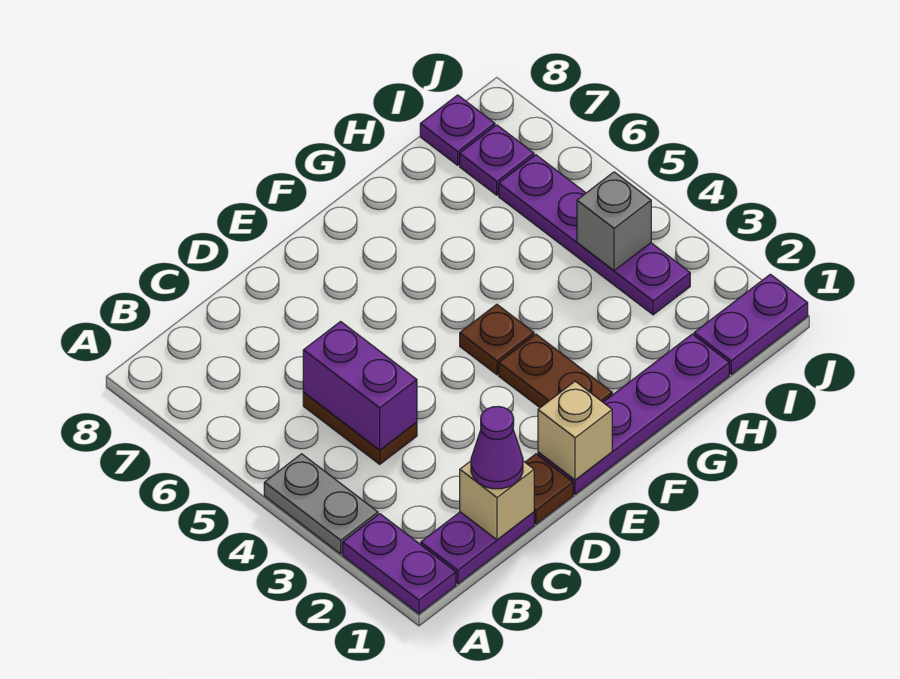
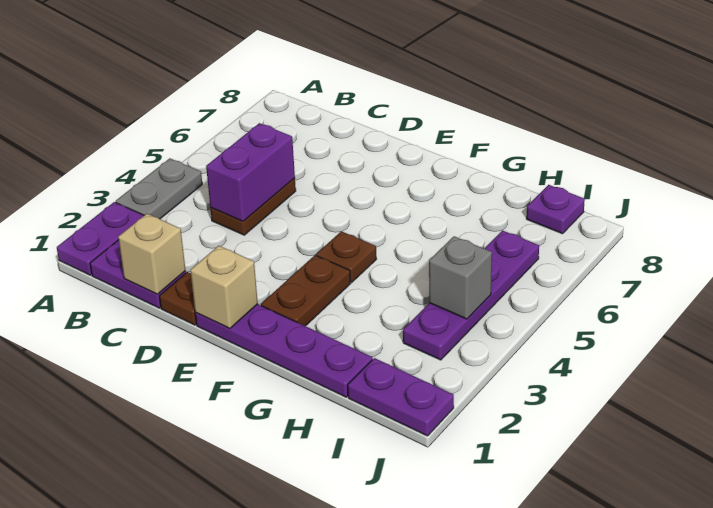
purple 1x1 cone [471,406,523,489] -> none
purple 1x1 plate [460,125,534,195] -> none

